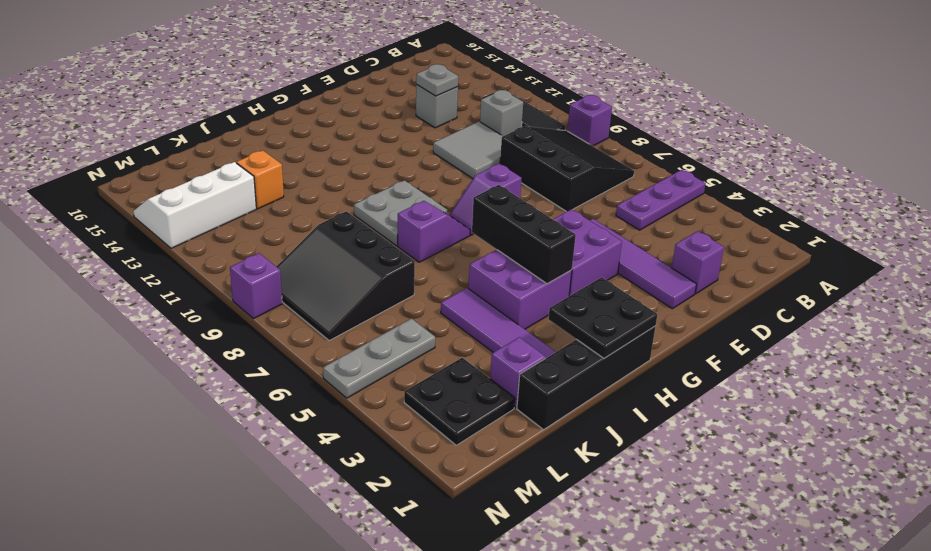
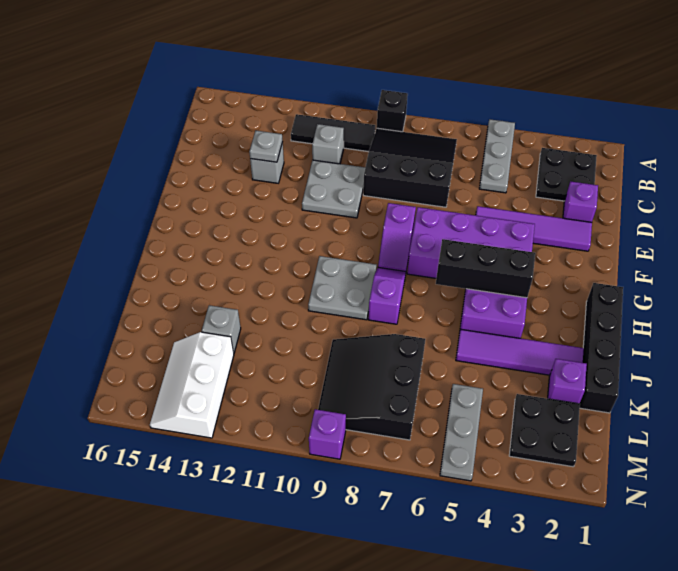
purple 1x3 plate [616,170,706,230] -> grey 1x3 plate [479,119,515,193]
purple 1x1 brick [567,95,612,146] -> black 1x1 brick [377,90,408,132]
grey 2x2 tile [433,122,503,178] -> grey 2x2 plate [302,160,365,218]
purple 2x2 brick [553,209,622,296] -> purple 2x4 brick [407,207,535,278]
black 2x2 plate [548,277,658,358] -> black 2x2 plate moved to [536,148,597,201]
black 3x3 slope [276,211,415,340] -> black 3x3 slope turned to [318,334,425,440]
orange 1x1 brick [236,150,284,209] -> grey 1x1 brick [202,305,241,353]

